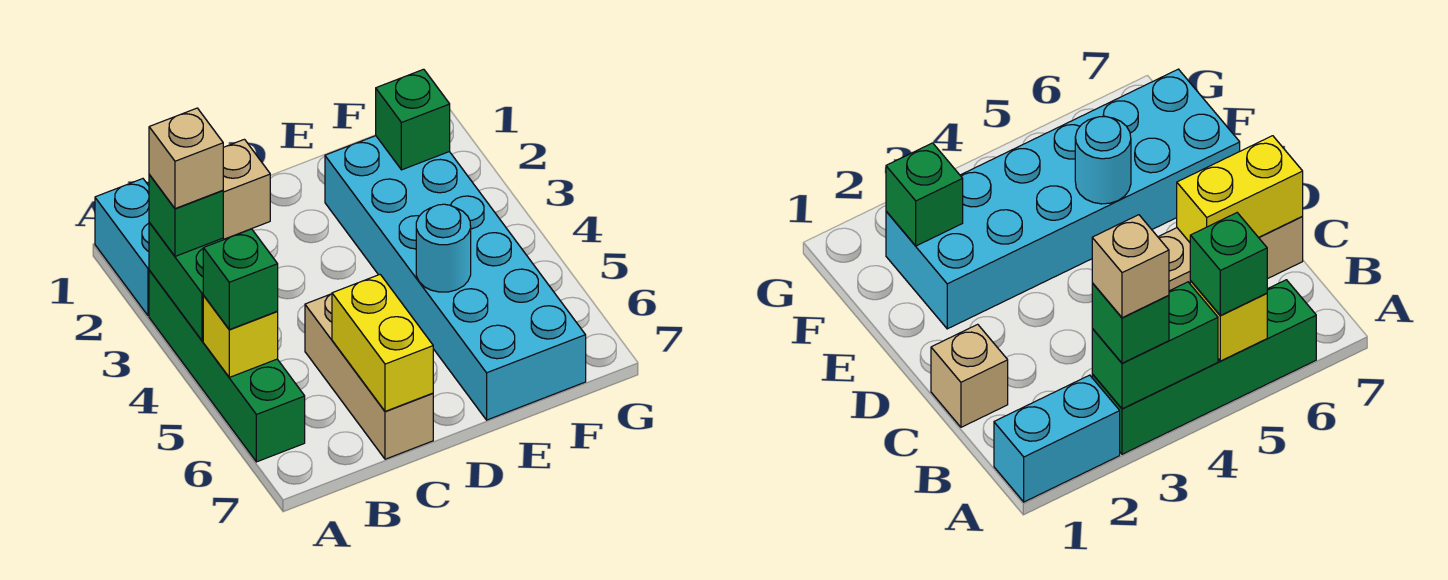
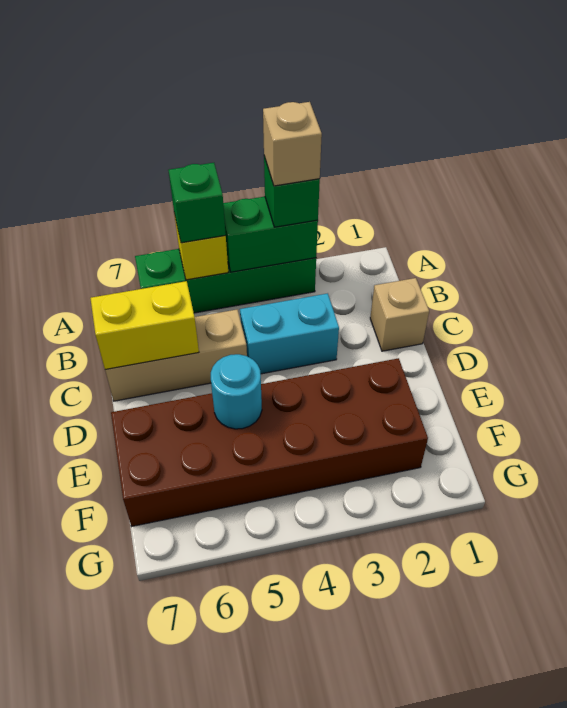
cyan 1x2 brick [95,179,149,315] -> cyan 1x2 brick moved to [240,293,339,374]
cyan 2x6 brick [325,136,586,420] -> brown 2x6 brick [111,358,428,526]
green 1x1 brick [376,69,450,170] -> none

